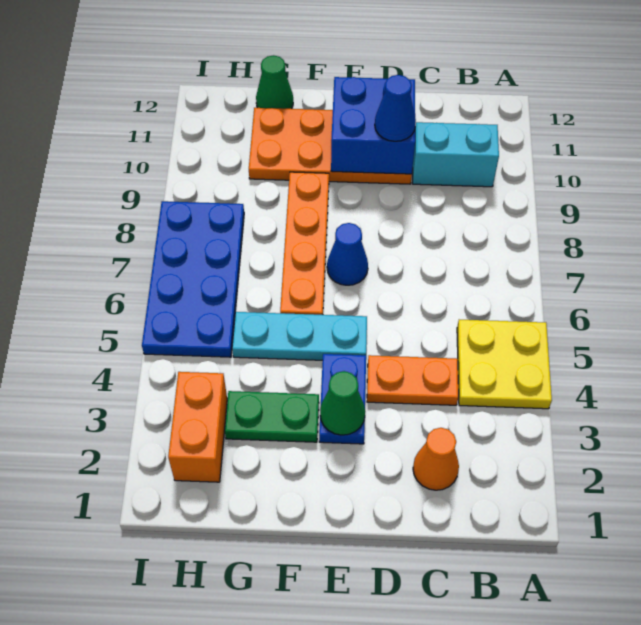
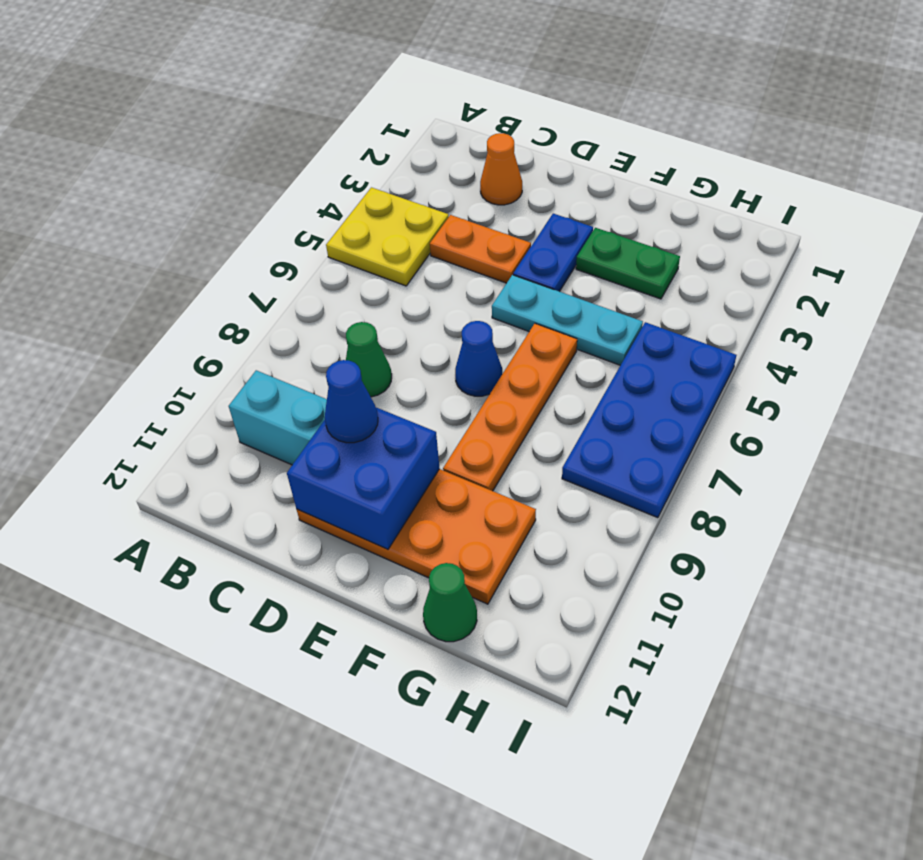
green 1x1 cone [320,371,365,435] -> green 1x1 cone moved to [346,322,392,397]
orange 1x2 brick [168,372,227,482] -> none

